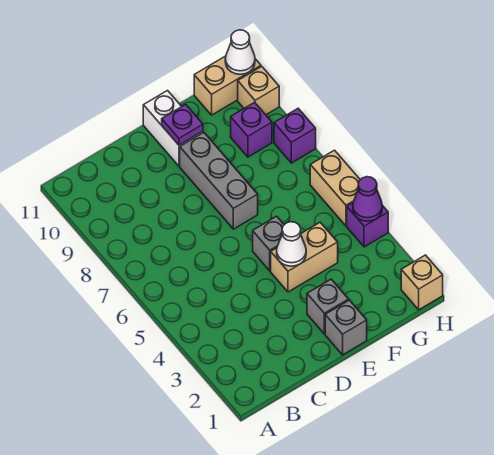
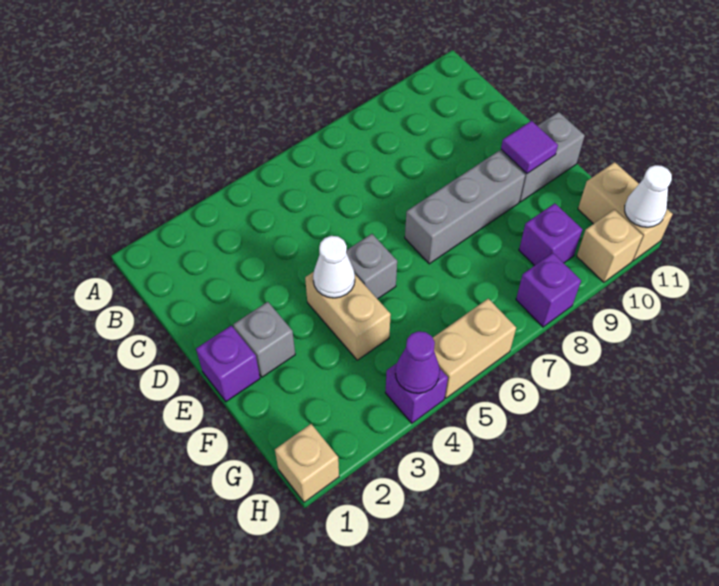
grey 1x1 brick [325,300,367,355] -> purple 1x1 brick [196,326,260,402]
white 1x2 brick [143,91,203,166] -> grey 1x2 brick [500,112,585,202]
purple 1x1 plate [162,104,203,145] -> purple 1x1 tile [501,121,558,174]

